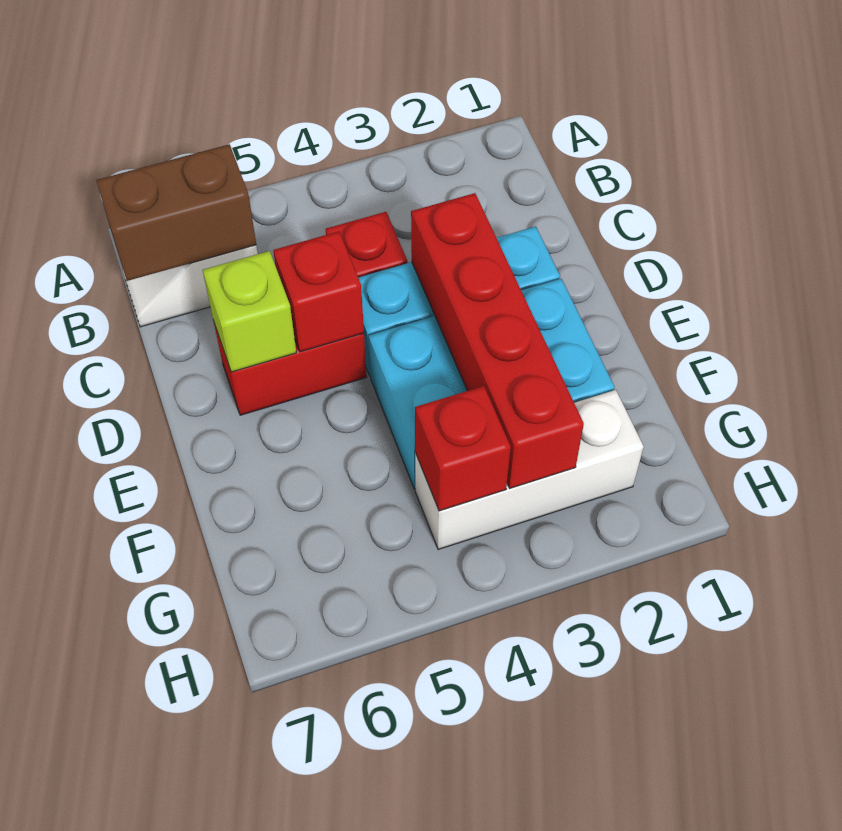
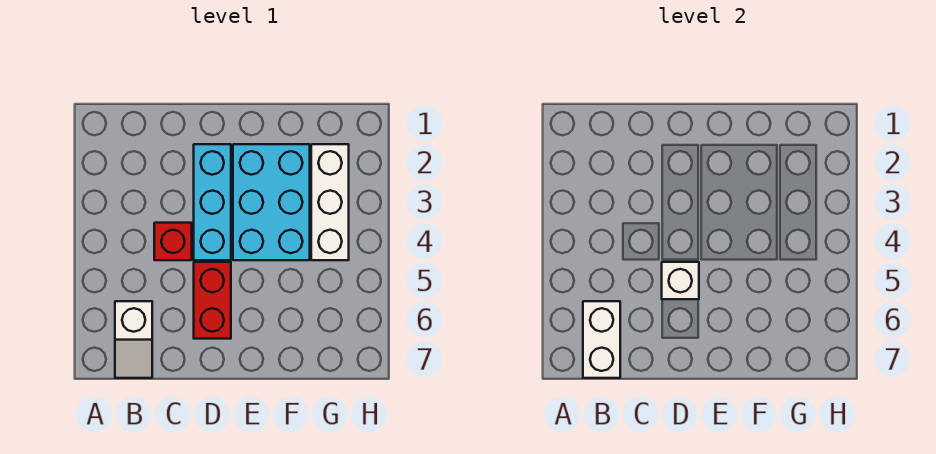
brown 1x2 brick [96,144,256,281] -> white 1x2 brick [583,301,620,378]
red 1x4 brick [411,193,584,488] -> none
red 1x1 brick [273,232,364,352] -> white 1x1 brick [662,262,699,299]
lime 1x1 brick [203,251,296,372] -> none
red 1x1 brick [415,386,511,511] -> none

